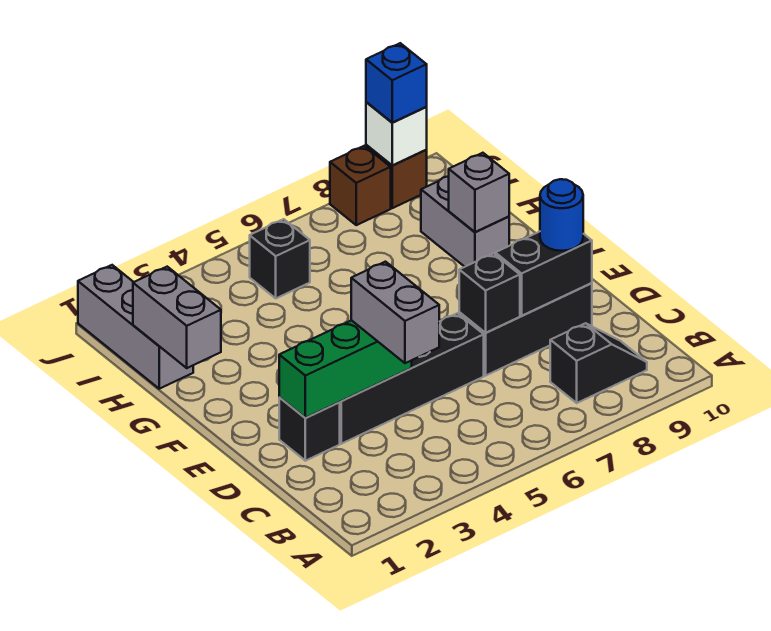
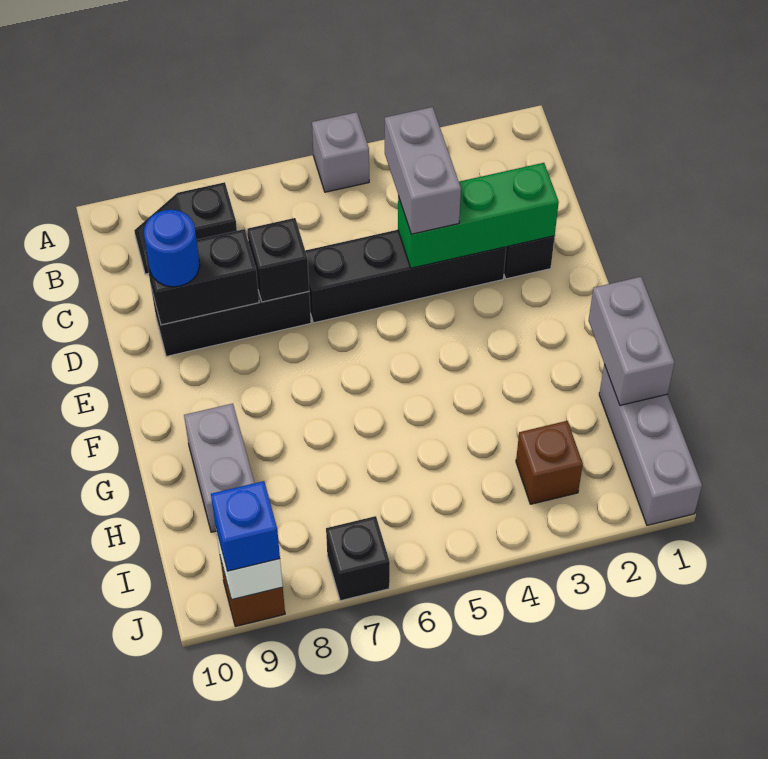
grey 1x1 brick [449,153,509,232] -> grey 1x1 brick moved to [312,112,369,192]
black 1x1 brick [250,219,310,298] -> black 1x1 brick moved to [326,516,390,601]
brown 1x1 brick [330,146,391,225] -> brown 1x1 brick moved to [516,421,583,504]

